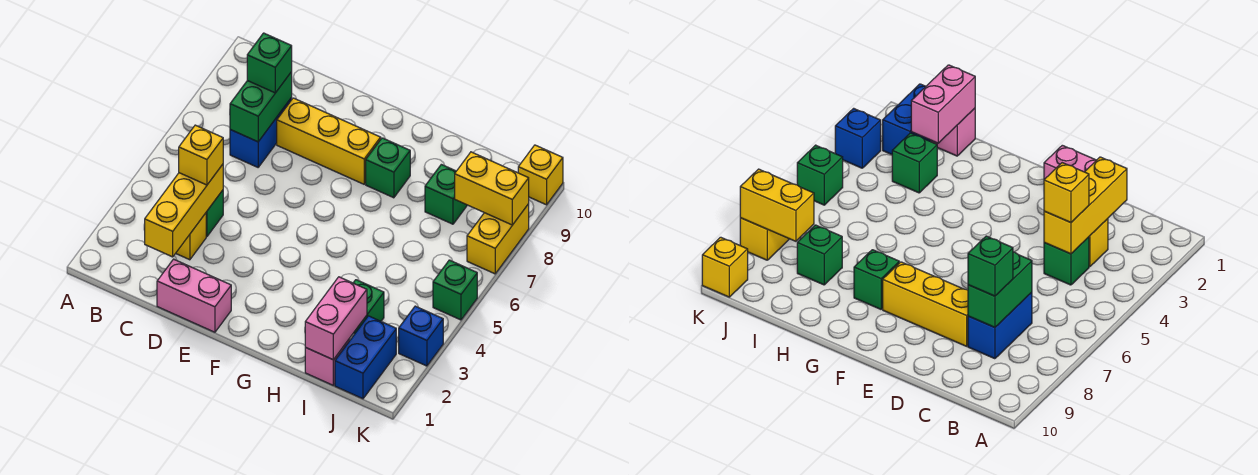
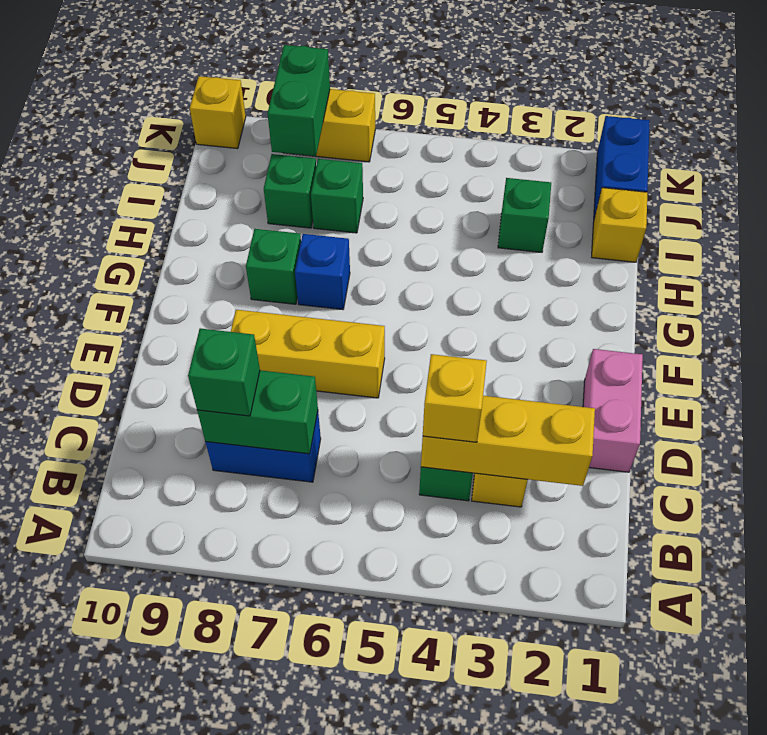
yellow 1x3 brick [277,98,381,184] -> yellow 1x3 brick turned to [231,310,385,398]
pink 1x1 brick [305,339,350,385] -> yellow 1x1 brick [592,188,647,262]
pink 1x2 brick [305,277,367,360] -> none
blue 1x2 brick [335,316,396,399] -> blue 1x2 brick turned to [594,116,650,218]
yellow 1x2 brick [455,152,529,225] -> green 1x2 brick [268,45,330,156]
blue 1x1 brick [399,306,443,366] -> blue 1x1 brick moved to [295,234,350,310]
green 1x1 brick [433,260,477,320] -> green 1x1 brick moved to [311,159,363,233]

